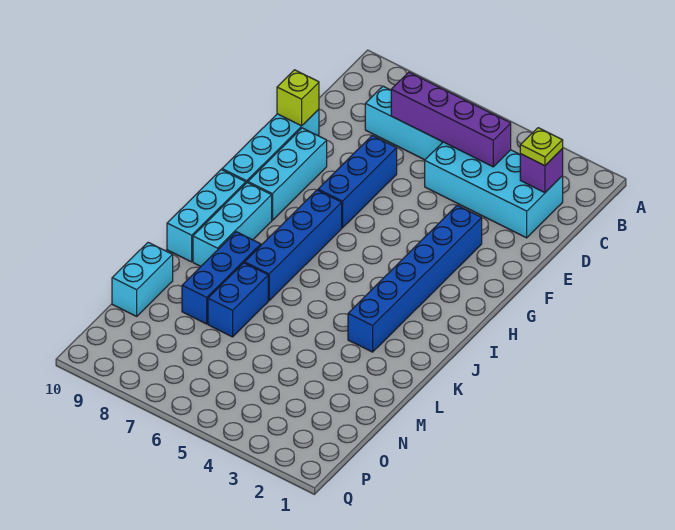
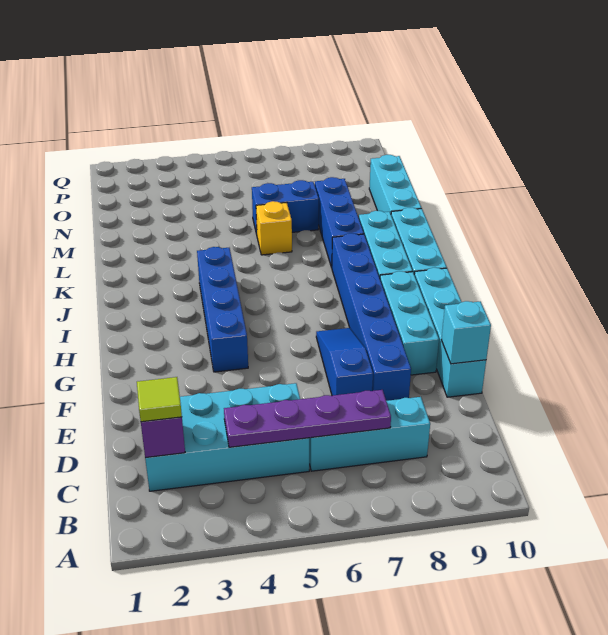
lime 1x1 plate [520,128,563,166] -> lime 1x1 tile [137,377,182,422]
purple 1x4 brick [391,72,511,167] -> purple 1x4 plate [224,390,391,447]
blue 1x3 brick [318,136,397,228] -> blue 1x3 slope [316,328,373,396]
lime 1x1 brick [277,70,319,126] -> cyan 1x1 brick [441,301,491,364]
blue 1x6 brick [348,205,482,352] -> blue 1x6 brick moved to [332,233,411,401]
blue 1x4 brick [245,190,342,300] -> blue 1x4 brick moved to [197,247,248,372]
none -> yellow 1x1 brick [256,201,292,255]
blue 1x2 brick [208,263,268,337] -> blue 1x2 brick turned to [252,180,319,234]
cyan 1x2 brick [112,242,173,316] -> cyan 1x3 brick [369,155,421,213]

